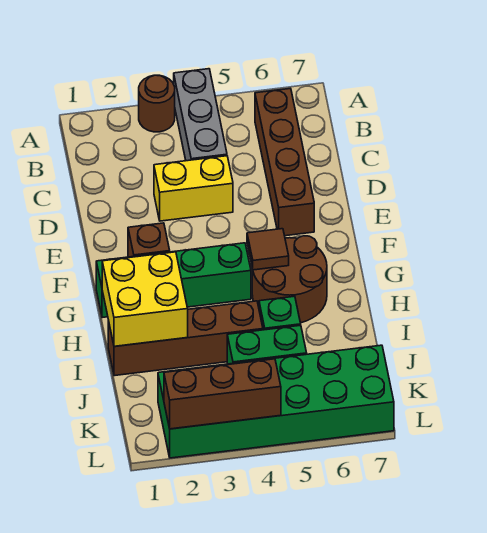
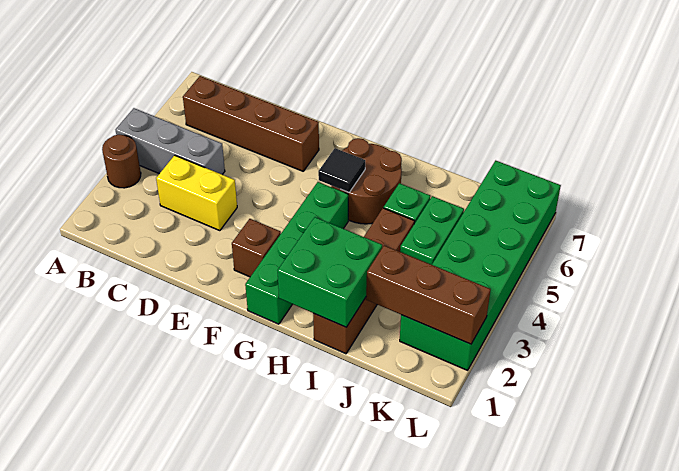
yellow 1x2 brick [154,156,233,221] -> yellow 1x2 brick turned to [156,155,237,231]
brown 1x1 tile [247,229,289,270] -> black 1x1 tile [318,148,365,192]
yellow 2x2 brick [102,252,188,346] -> green 2x2 brick [278,217,382,327]
brown 1x3 brick [164,359,281,429] -> brown 1x3 brick turned to [366,245,491,344]

